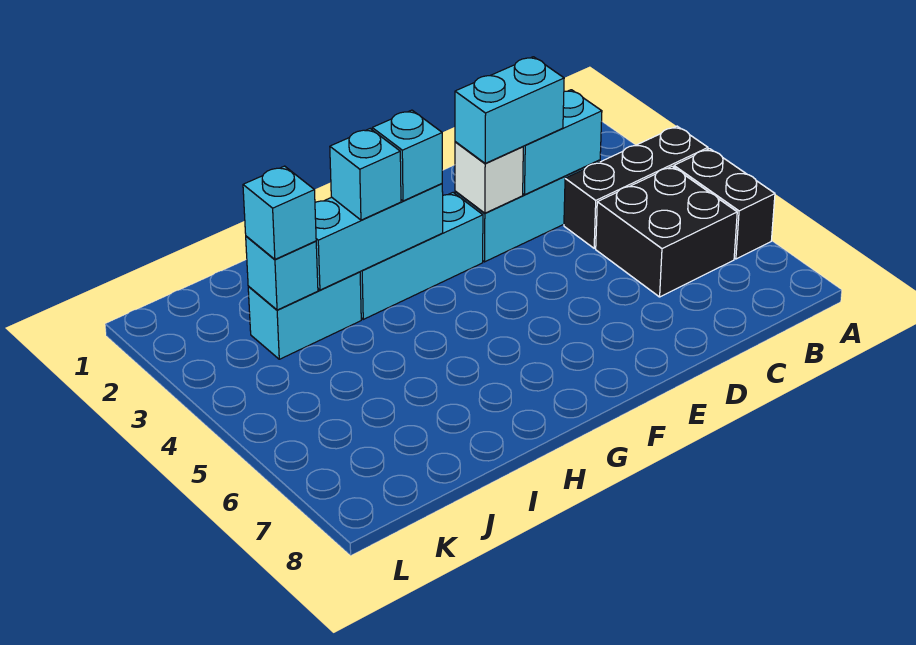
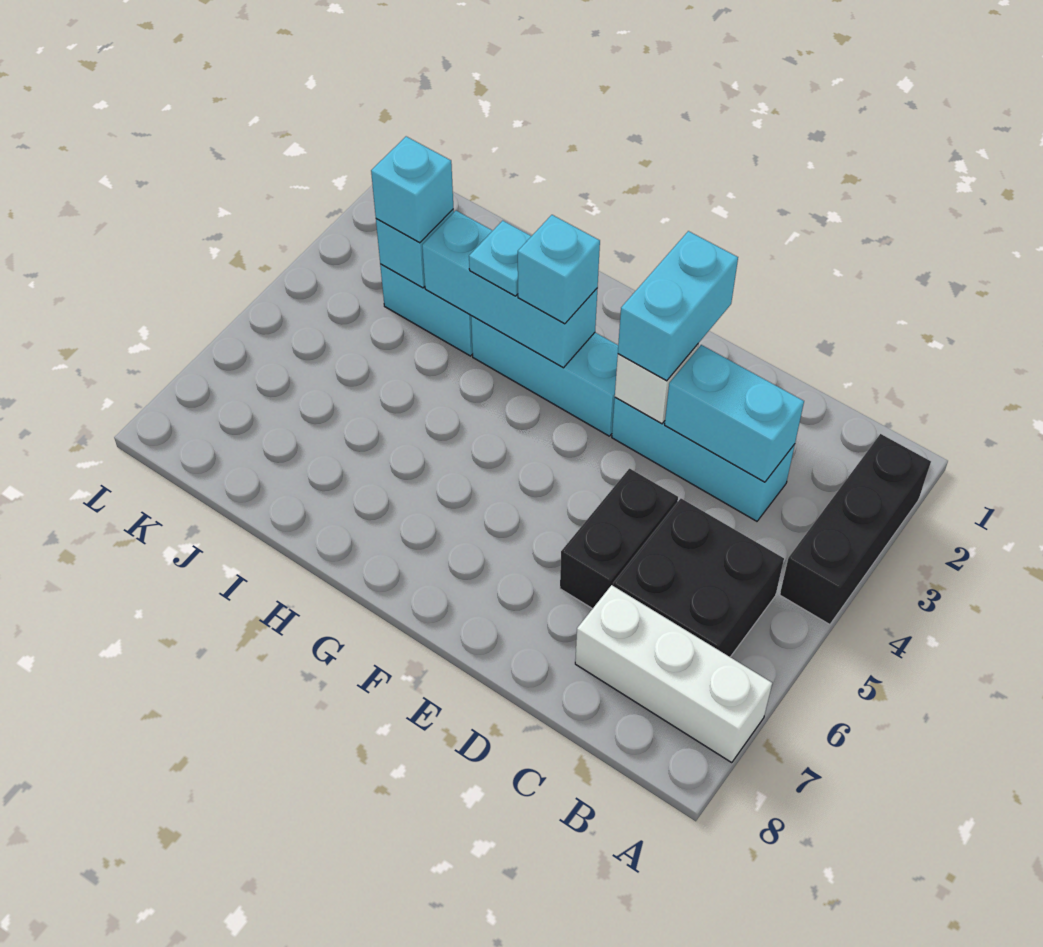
black 1x3 brick [564,126,708,248] -> black 1x3 brick turned to [780,434,931,625]
black 1x2 brick [674,149,775,259] -> black 1x2 brick moved to [560,469,678,609]
none -> white 1x3 brick [575,585,772,763]
cyan 1x2 brick [455,57,564,163] -> cyan 1x2 brick turned to [618,231,738,381]
cyan 1x1 brick [330,129,401,220] -> cyan 1x1 plate [469,221,531,296]

